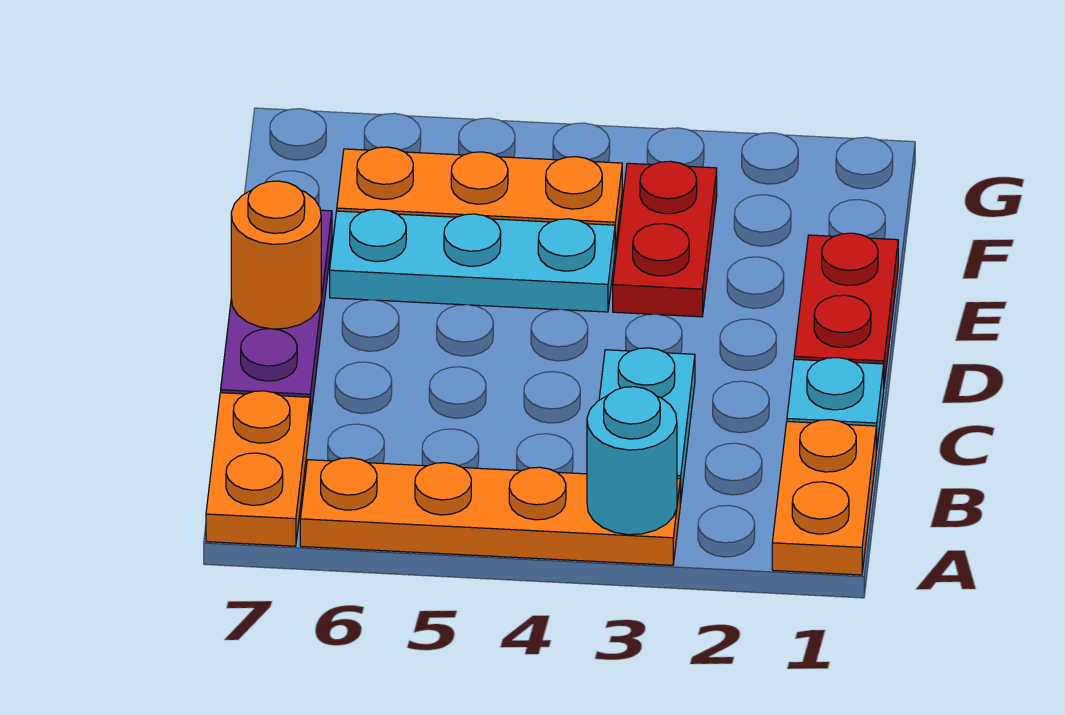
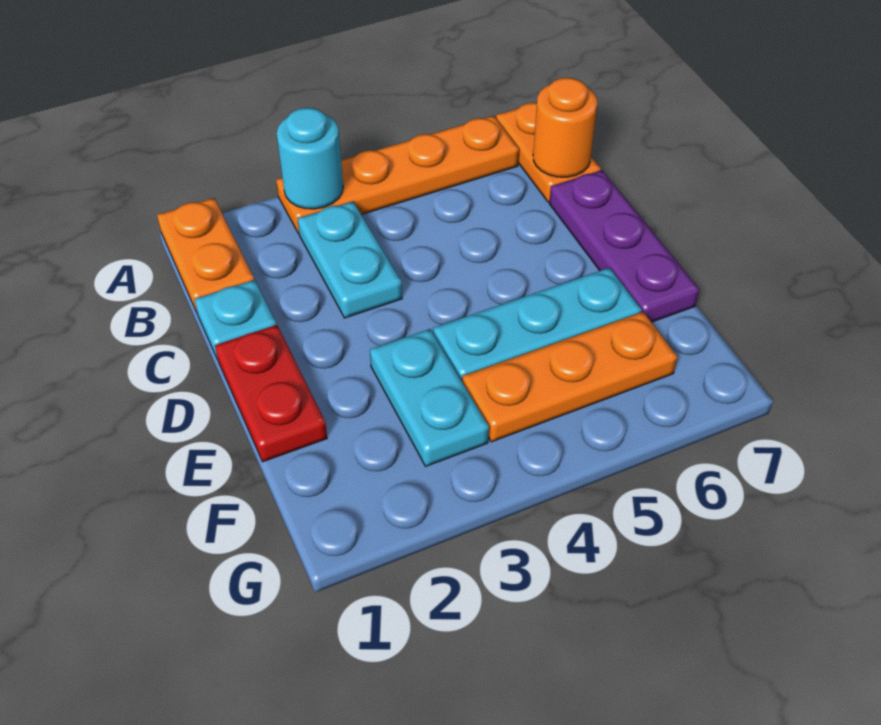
orange 1x1 round brick [231,181,321,329] -> orange 1x1 round brick moved to [533,78,597,177]
red 1x2 plate [613,161,717,317] -> cyan 1x2 plate [370,329,489,466]

